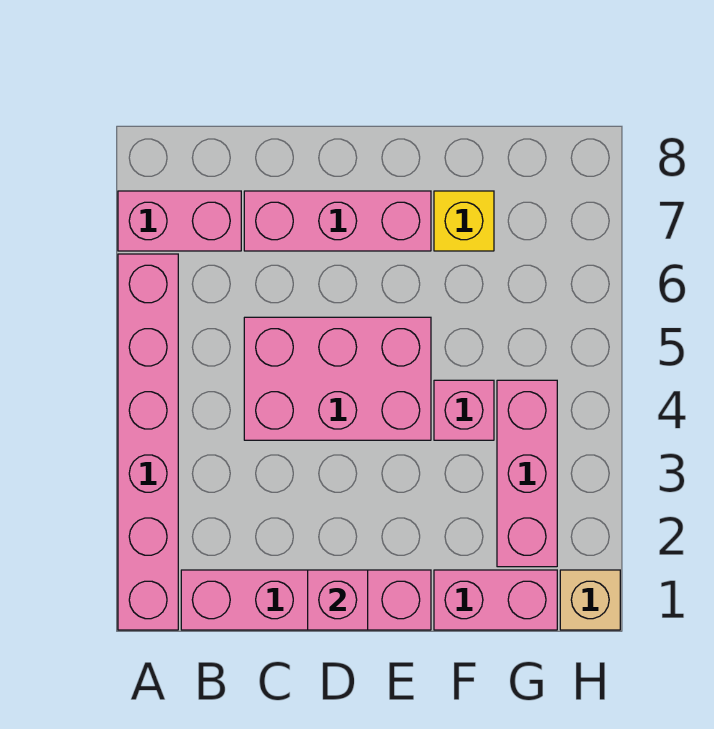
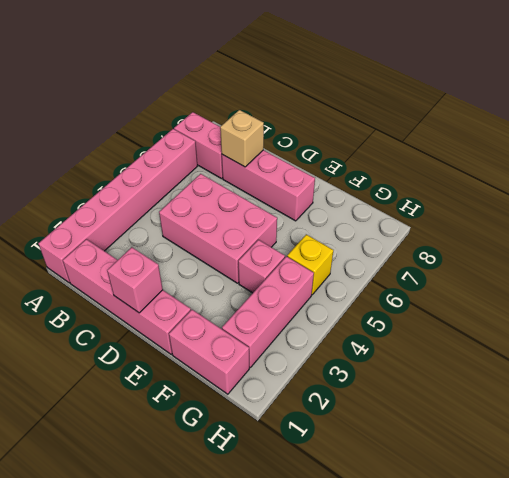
yellow 1x1 brick [434,191,494,251] -> yellow 1x1 brick moved to [287,234,333,295]
tan 1x1 brick [560,570,620,630] -> tan 1x1 brick moved to [220,110,264,167]

